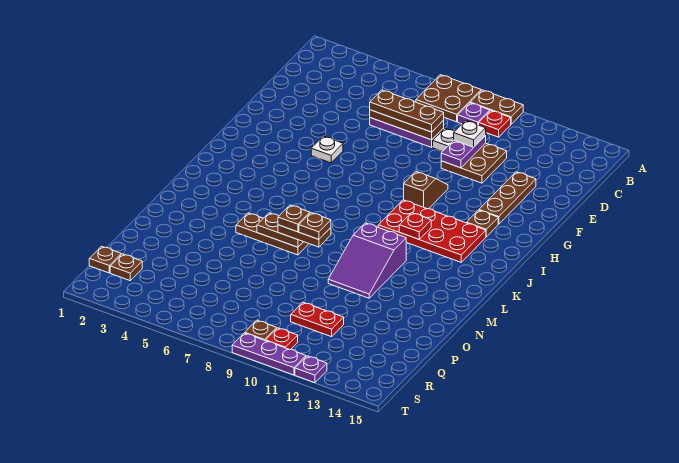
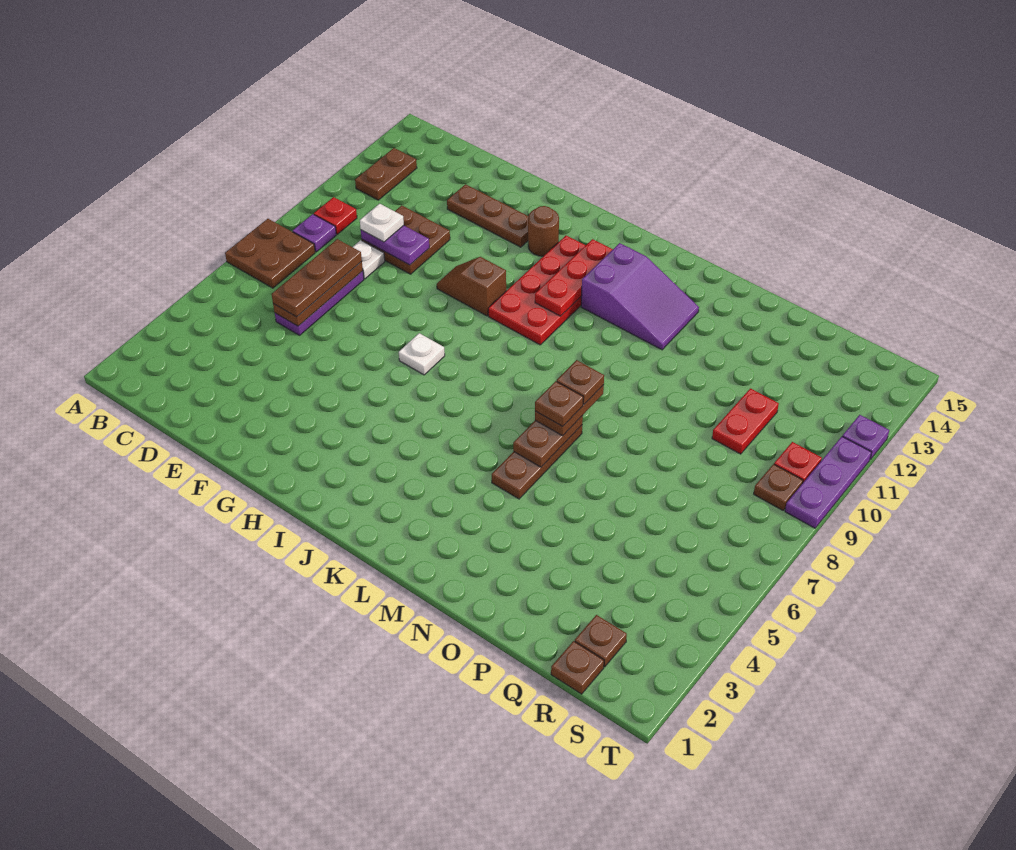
brown 1x2 plate [470,90,523,124] -> brown 1x2 plate moved to [355,148,417,200]
white 1x1 plate [311,136,343,163] -> white 1x1 plate moved to [399,333,445,375]
brown 1x1 plate [466,210,498,237] -> brown 1x1 round brick [528,206,559,256]
red 1x1 plate [399,213,431,239] -> red 1x3 plate [535,239,613,316]
purple 2x3 slope [328,223,406,298] -> purple 2x3 slope moved to [581,243,699,350]

